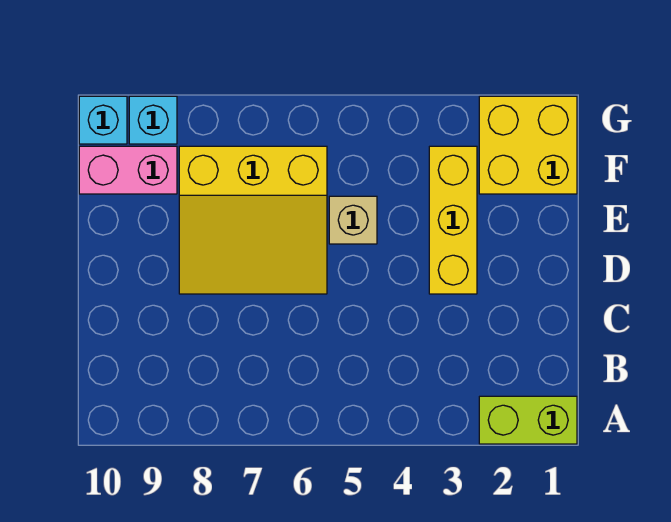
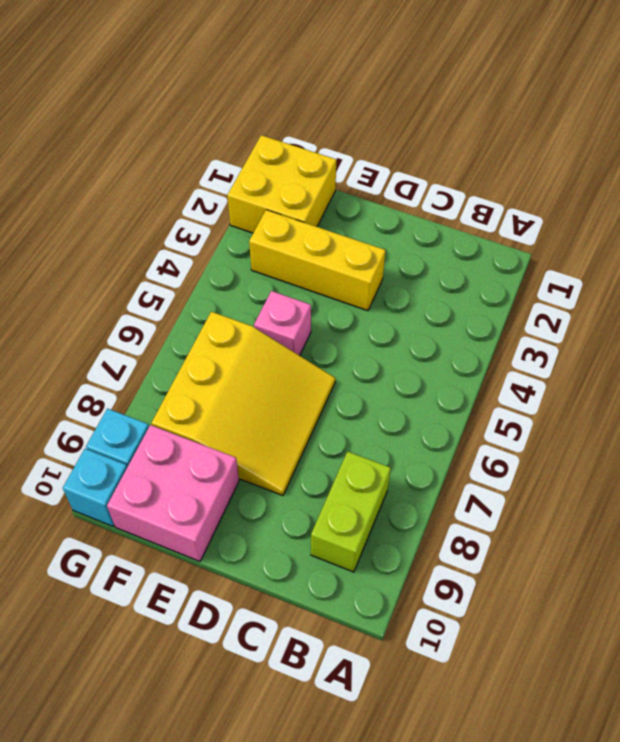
lime 1x2 brick [479,396,577,444] -> lime 1x2 brick moved to [311,452,391,572]
tan 1x1 brick [329,196,377,244] -> pink 1x1 brick [254,291,311,356]
pink 1x2 brick [79,146,177,194] -> pink 2x2 brick [107,425,239,561]

